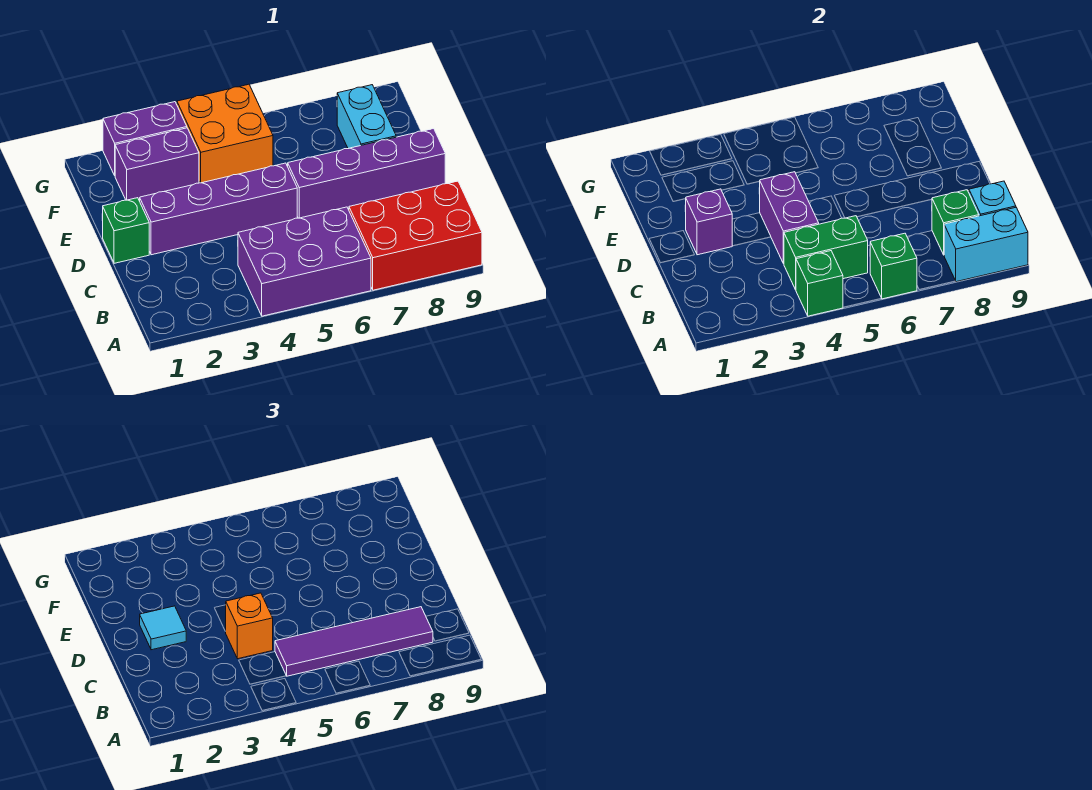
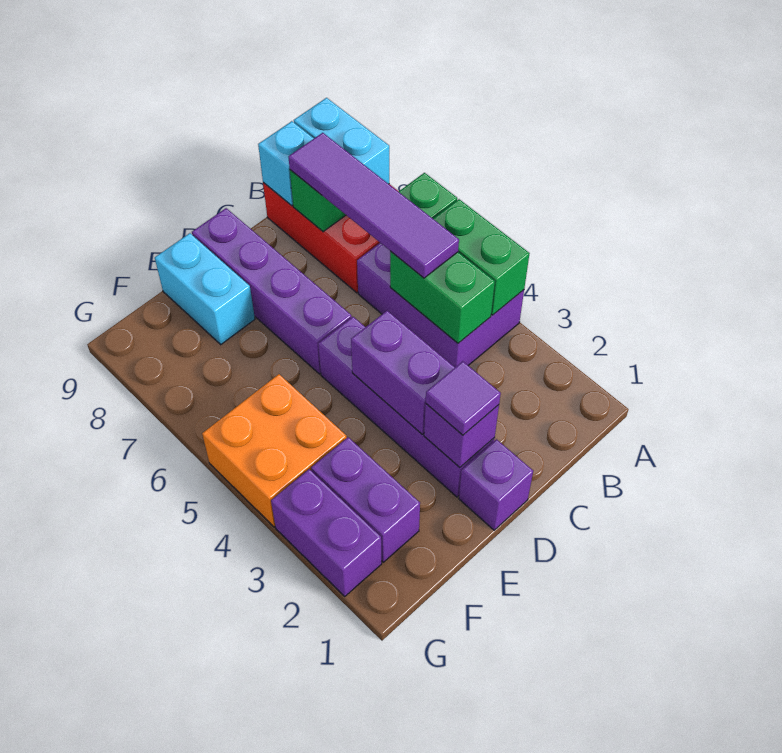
green 1x1 brick [796,251,843,316] -> green 1x2 brick [433,199,530,315]
purple 1x2 brick [759,172,819,264] -> purple 1x2 brick turned to [351,311,455,434]
orange 1x1 brick [226,593,273,659] -> none
green 1x1 brick [102,198,149,263] -> purple 1x1 brick [459,439,533,530]
cyan 1x1 tile [140,606,186,650] -> purple 1x1 tile [426,361,501,435]
cyan 1x2 brick [337,85,396,149] -> cyan 1x2 brick turned to [155,233,255,345]

